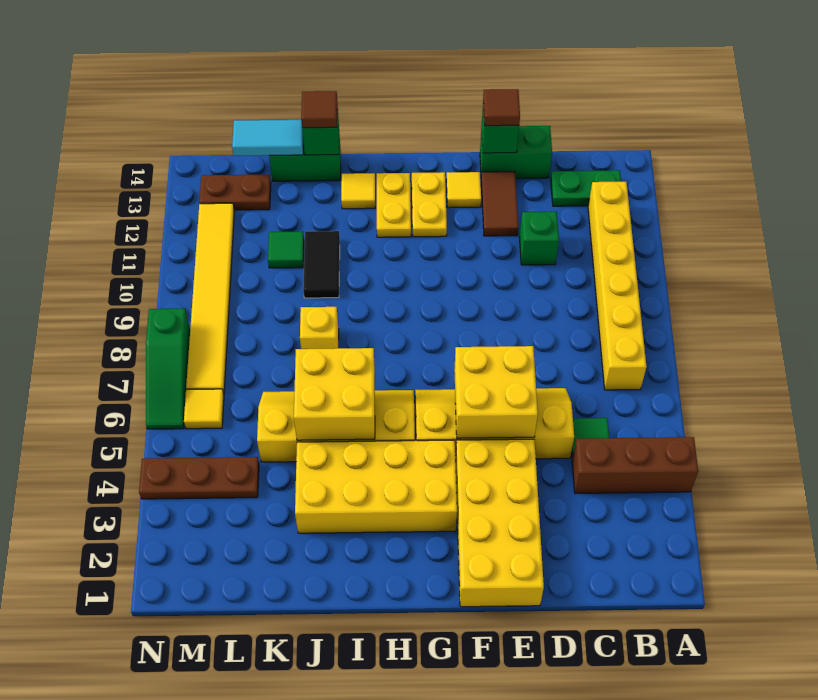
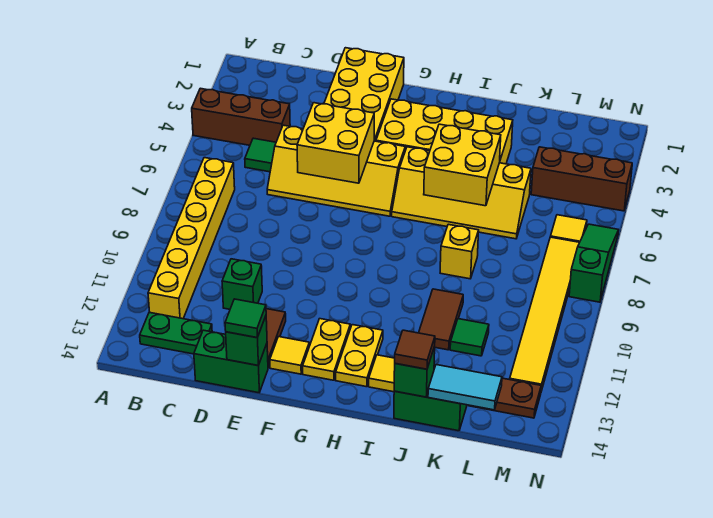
brown 1x1 tile [483,89,520,126] -> green 1x1 tile [225,299,266,338]
black 1x2 tile [303,231,340,298] -> brown 1x2 tile [419,289,463,350]
brown 1x3 plate [139,457,259,499] -> brown 1x3 brick [531,147,632,211]

